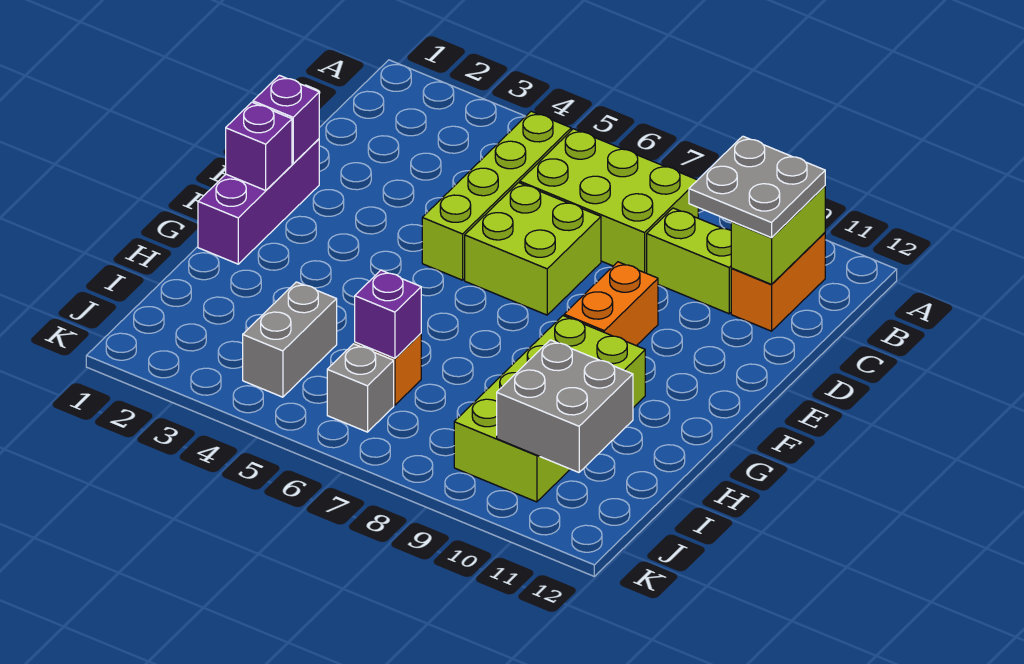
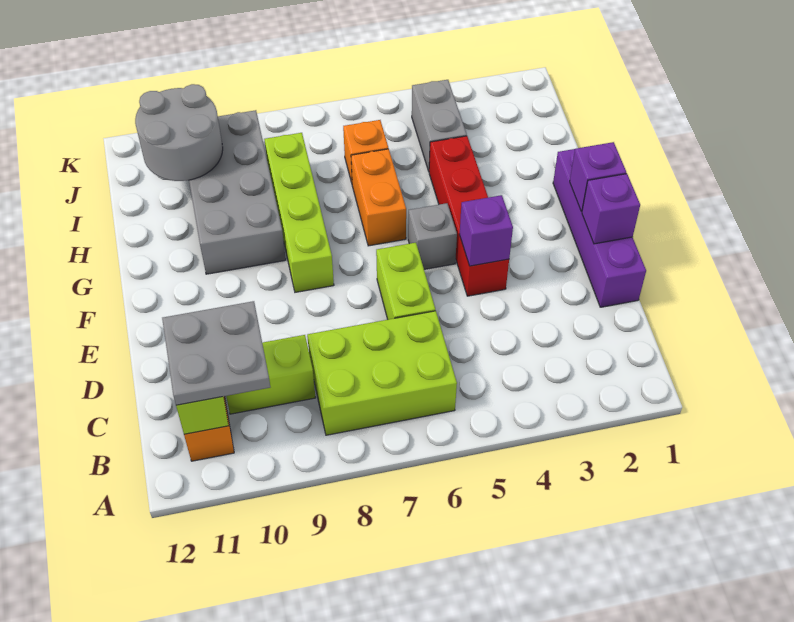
lime 1x4 brick [422,111,571,280] -> lime 1x4 brick moved to [264,133,334,292]
lime 2x2 brick [465,183,601,315] -> lime 1x2 brick [376,243,435,320]
purple 1x3 brick [198,139,319,264] -> purple 1x4 brick [553,149,646,307]
none -> red 1x4 brick [429,136,509,296]
orange 1x2 brick [564,262,658,346] -> orange 1x2 brick moved to [351,149,406,246]
lime 2x4 brick [454,316,645,502] -> grey 2x4 brick [189,110,286,274]
purple 1x1 brick [355,270,421,358] -> purple 1x1 brick moved to [460,195,513,266]
grey 2x2 brick [497,340,633,472] -> grey 2x2 round brick [135,84,223,181]
grey 1x1 brick [327,344,394,432] -> grey 1x1 brick moved to [408,203,457,269]

